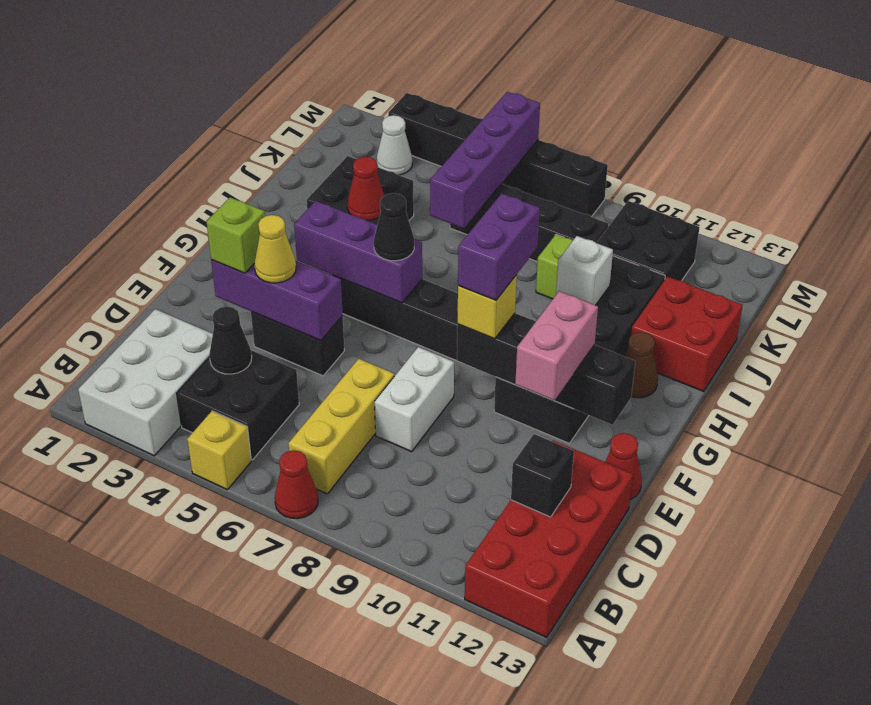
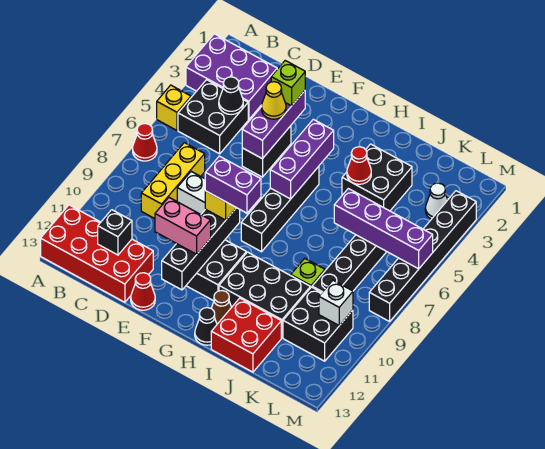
white 2x3 brick [78,309,213,456] -> purple 2x3 brick [186,34,277,120]
yellow 1x3 brick [288,359,394,494] -> yellow 1x3 brick turned to [141,143,205,219]
black 1x1 cone [374,193,414,261] -> black 1x1 cone moved to [195,308,217,345]
white 1x1 brick [556,236,613,305] -> white 1x1 brick moved to [319,280,353,326]

